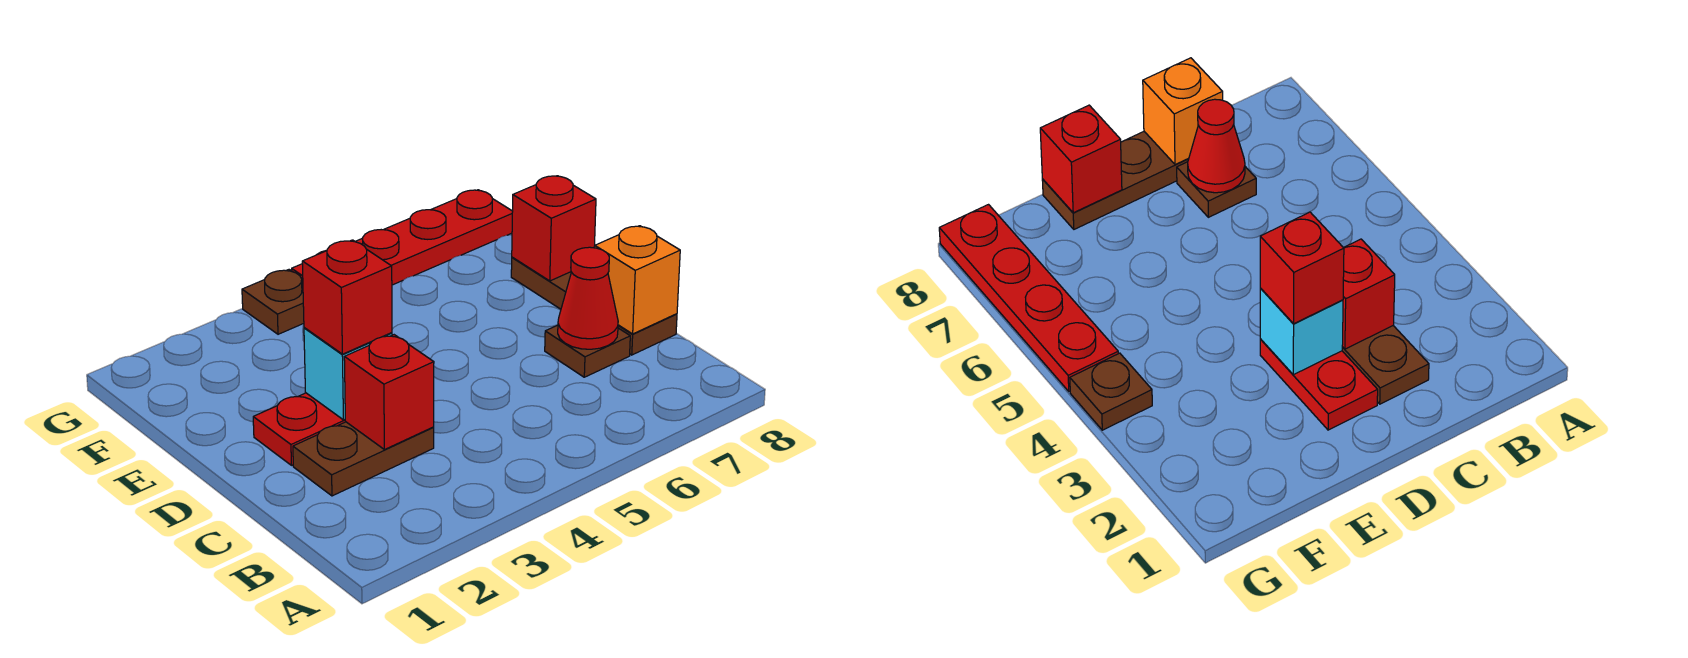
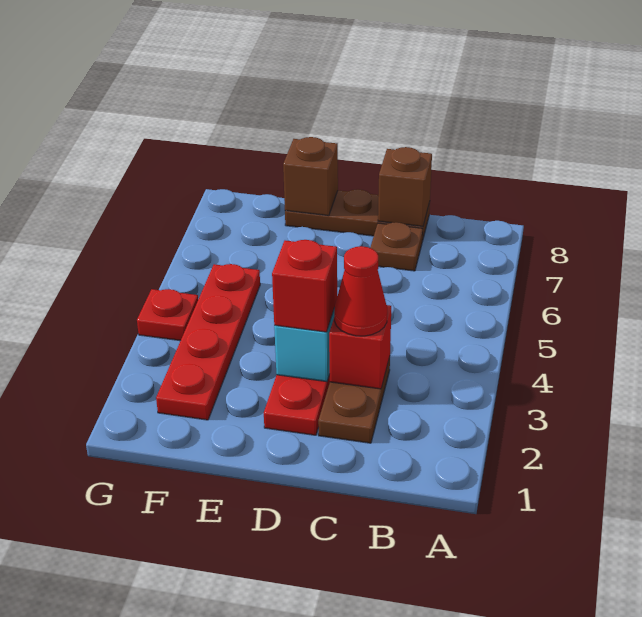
red 1x1 cone [558,247,618,349] -> red 1x1 cone moved to [334,246,387,336]
orange 1x1 brick [595,226,680,334] -> brown 1x1 brick [378,147,432,226]
red 1x1 brick [512,176,596,281] -> brown 1x1 brick [283,137,338,216]
brown 1x1 plate [242,270,304,334] -> red 1x1 plate [137,289,198,341]
red 1x4 plate [292,190,513,285] -> red 1x4 plate moved to [156,264,260,420]

